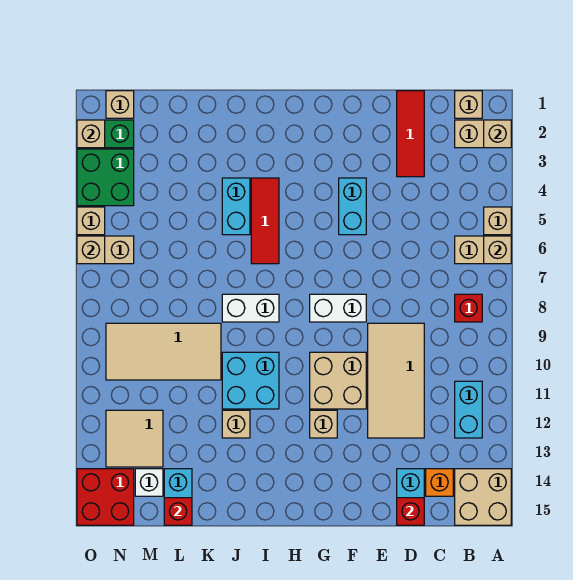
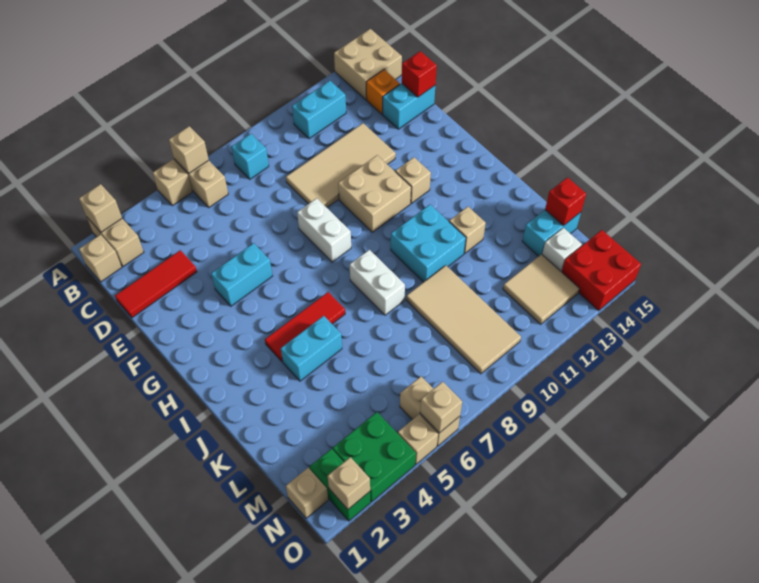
red 1x1 brick [455,294,482,322] -> cyan 1x1 brick [232,134,269,179]

